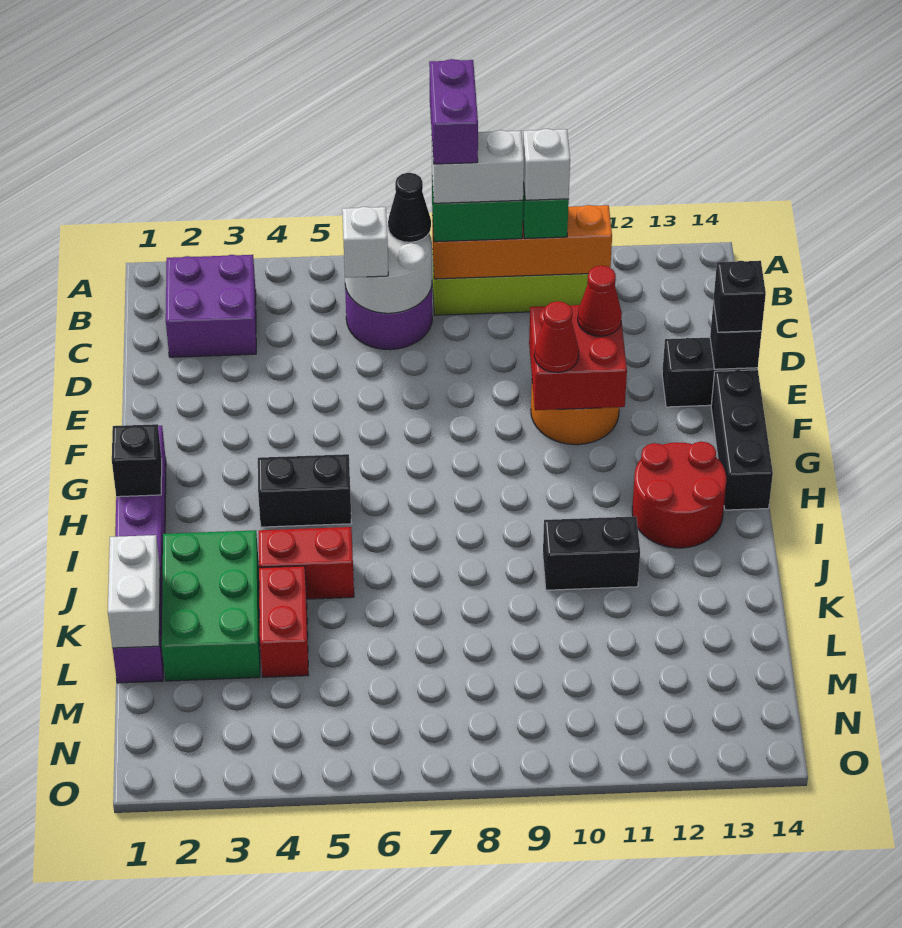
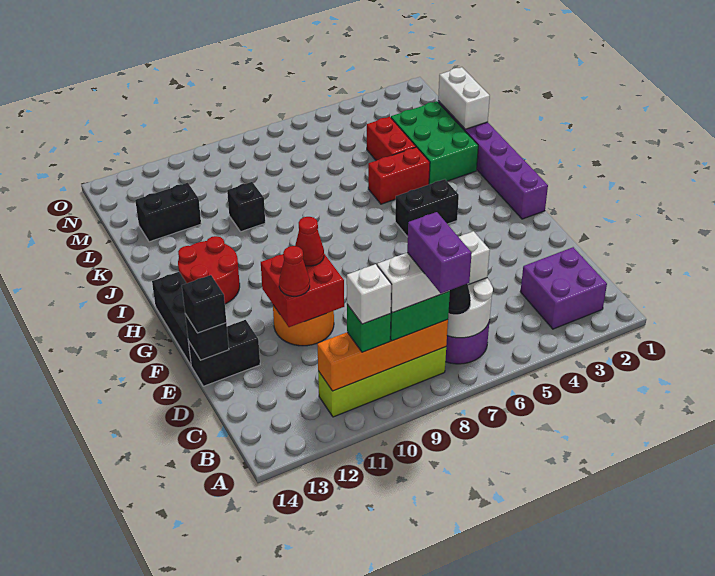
black 1x1 brick [112,424,162,497] -> black 1x1 brick moved to [227,182,265,232]
black 1x2 brick [543,516,640,590] -> black 1x2 brick moved to [135,183,201,242]

